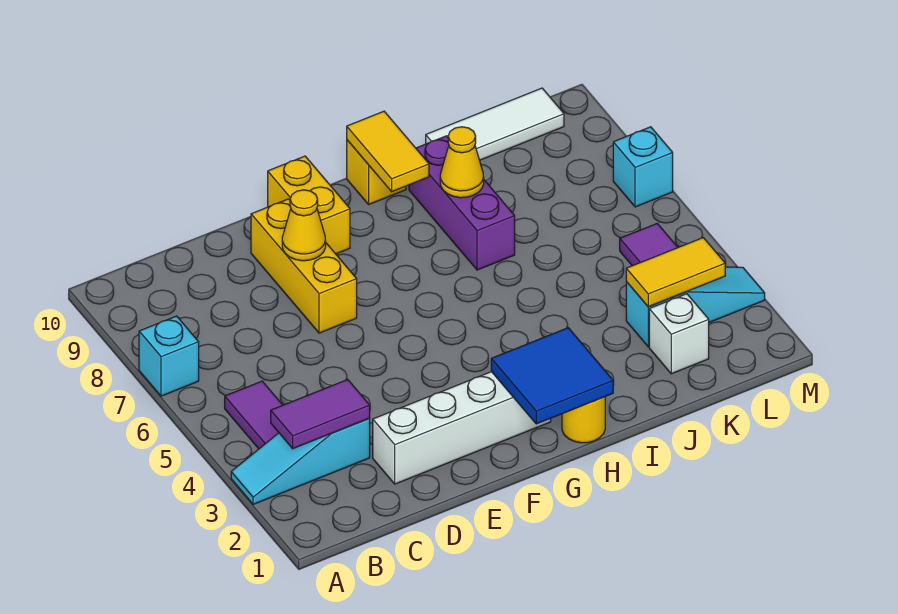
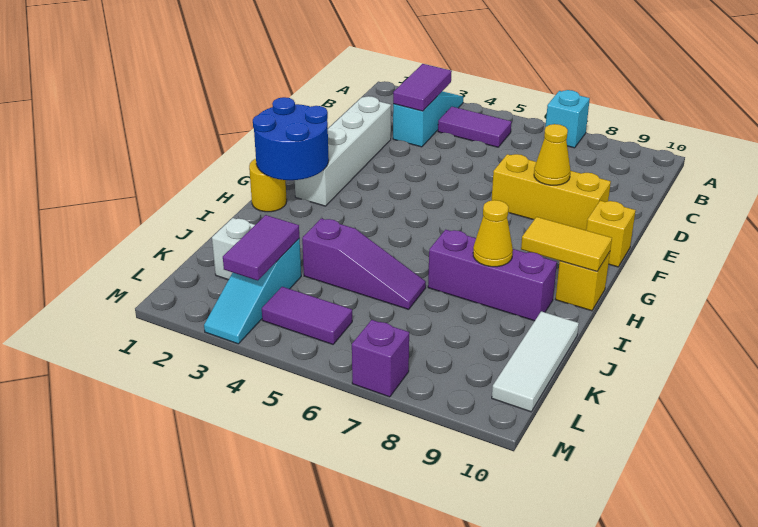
yellow 1x2 brick [268,156,350,254] -> yellow 1x1 brick [586,201,636,267]
blue 2x2 tile [491,328,613,424] -> blue 2x2 round brick [253,97,329,180]
none -> purple 1x3 slope [302,219,426,309]
yellow 1x2 tile [626,238,725,307] -> purple 1x2 tile [223,215,299,281]
cyan 1x1 brick [613,127,673,207] -> purple 1x1 brick [352,320,409,397]

